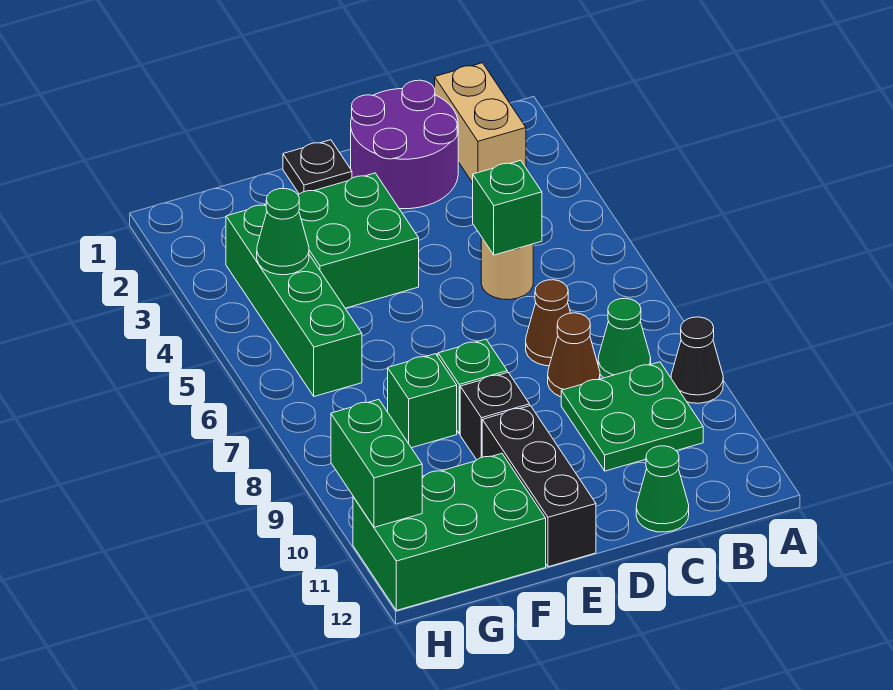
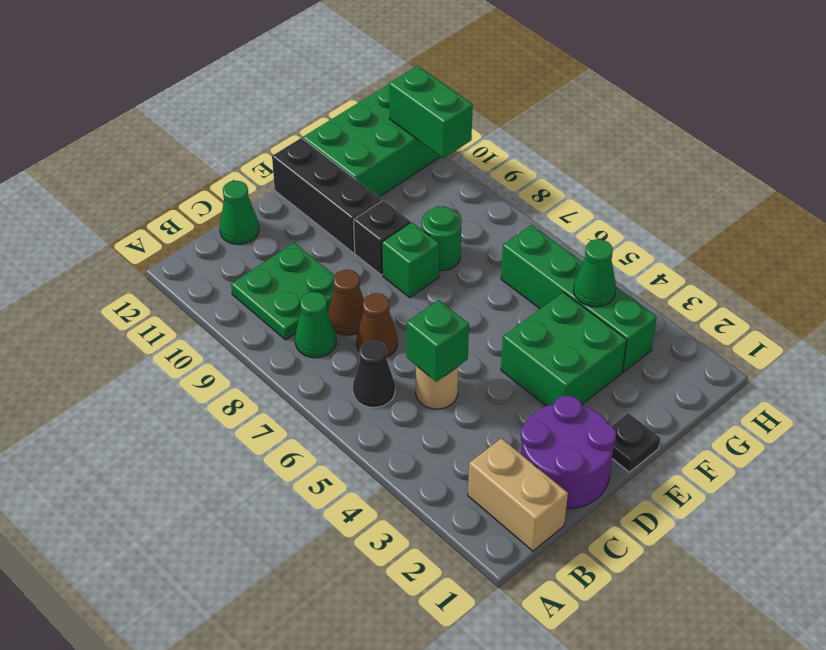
black 1x1 cone [671,317,723,403] -> black 1x1 cone moved to [353,341,395,407]
green 1x1 brick [388,354,457,448] -> green 1x1 round brick [422,206,462,271]

